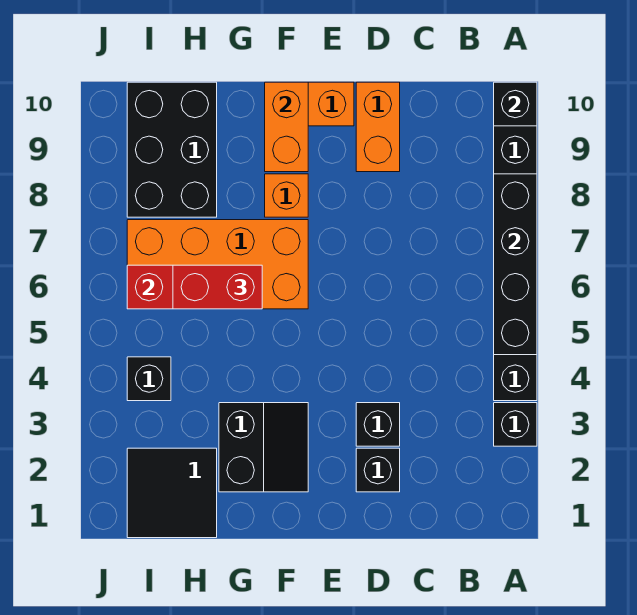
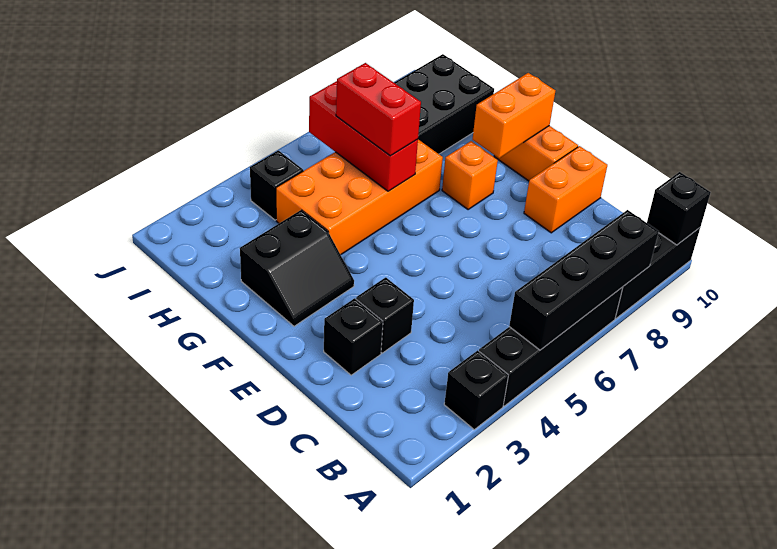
orange 2x4 brick [127,220,308,309] -> orange 2x4 brick turned to [276,140,443,255]
black 2x2 tile [127,448,217,538] -> none

